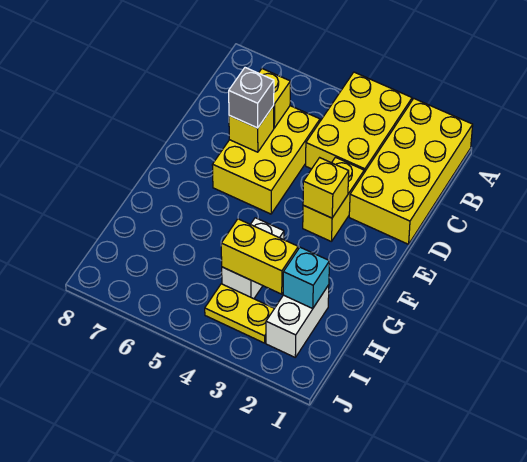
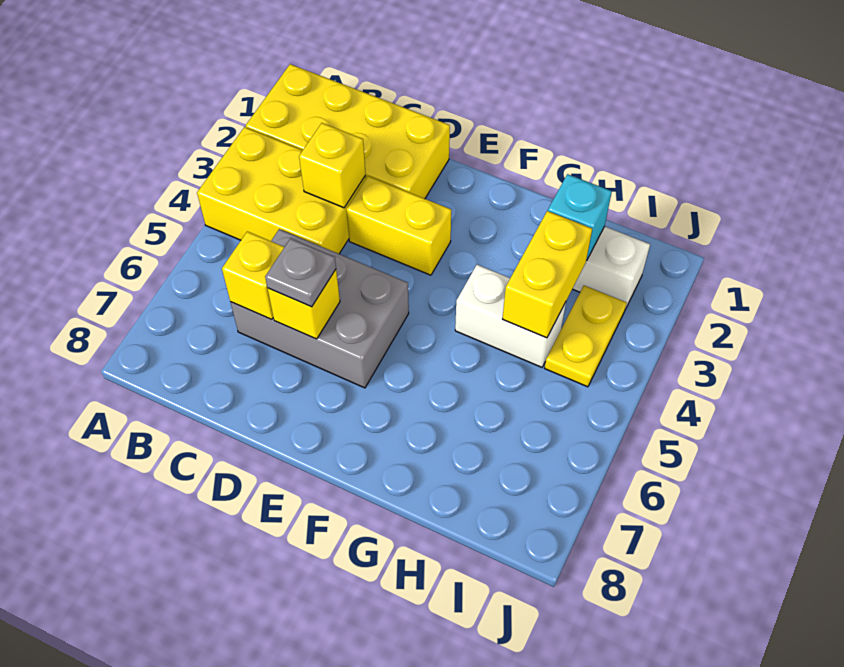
yellow 2x3 brick [212,106,320,214] -> grey 2x3 brick [231,229,409,388]
grey 1x1 brick [229,68,274,128] -> grey 1x1 plate [265,239,336,307]
yellow 1x1 brick [303,158,349,218] -> yellow 1x1 brick moved to [299,123,366,208]

